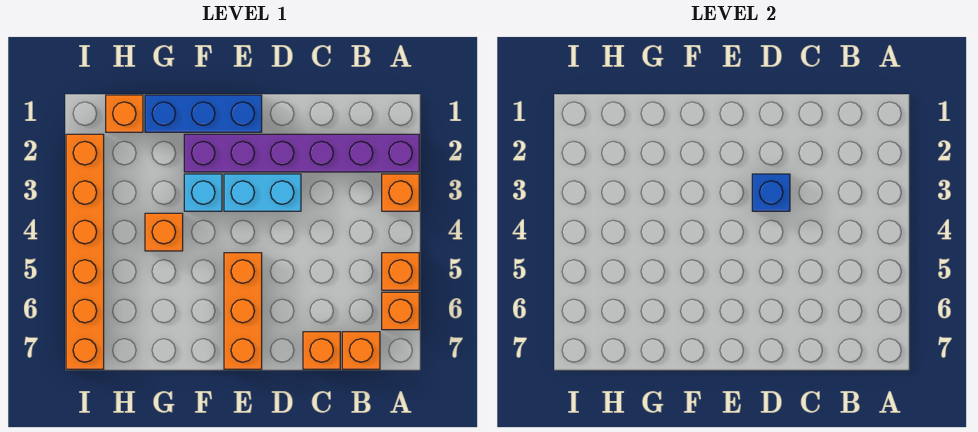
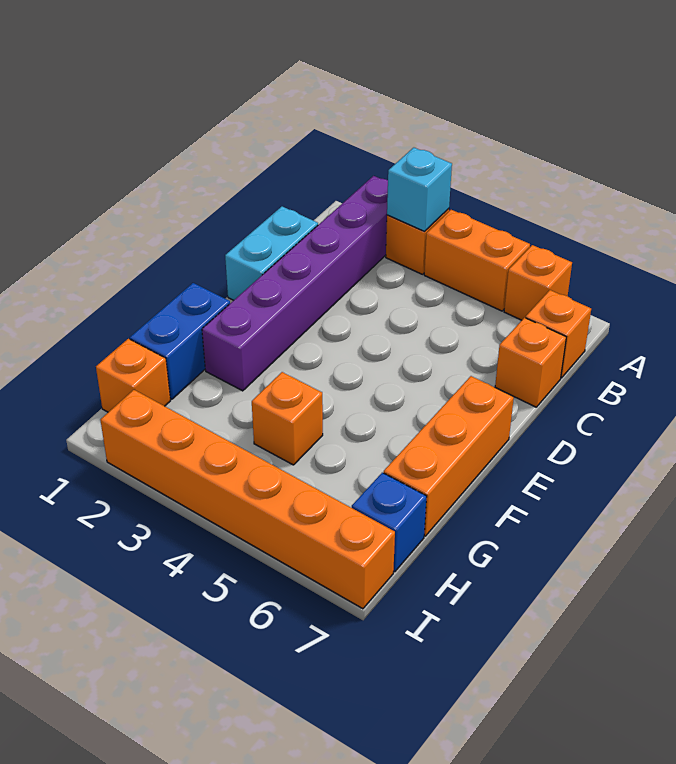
orange 1x1 brick [382,253,419,290] -> orange 1x2 brick [424,210,530,311]
cyan 1x2 brick [224,174,301,211] -> cyan 1x2 brick moved to [225,206,318,300]
blue 1x1 brick [752,174,790,211] -> blue 1x1 brick moved to [352,473,427,572]
blue 1x3 brick [145,95,262,132] -> blue 1x2 brick [130,283,230,399]
orange 1x3 brick [224,253,262,369] -> orange 1x3 brick turned to [384,376,514,536]
cyan 1x1 brick [184,174,222,211] -> cyan 1x1 brick moved to [387,148,452,231]

